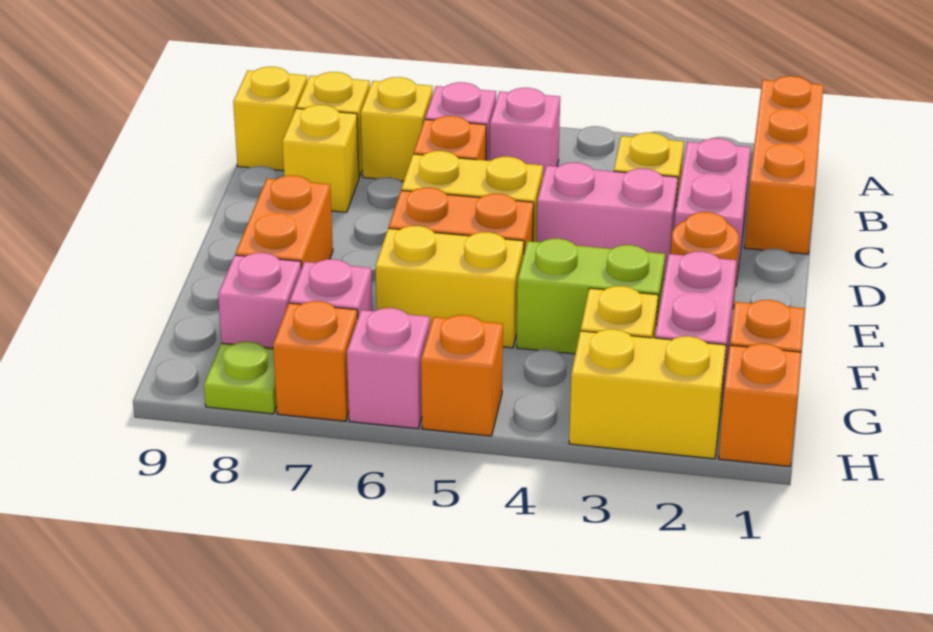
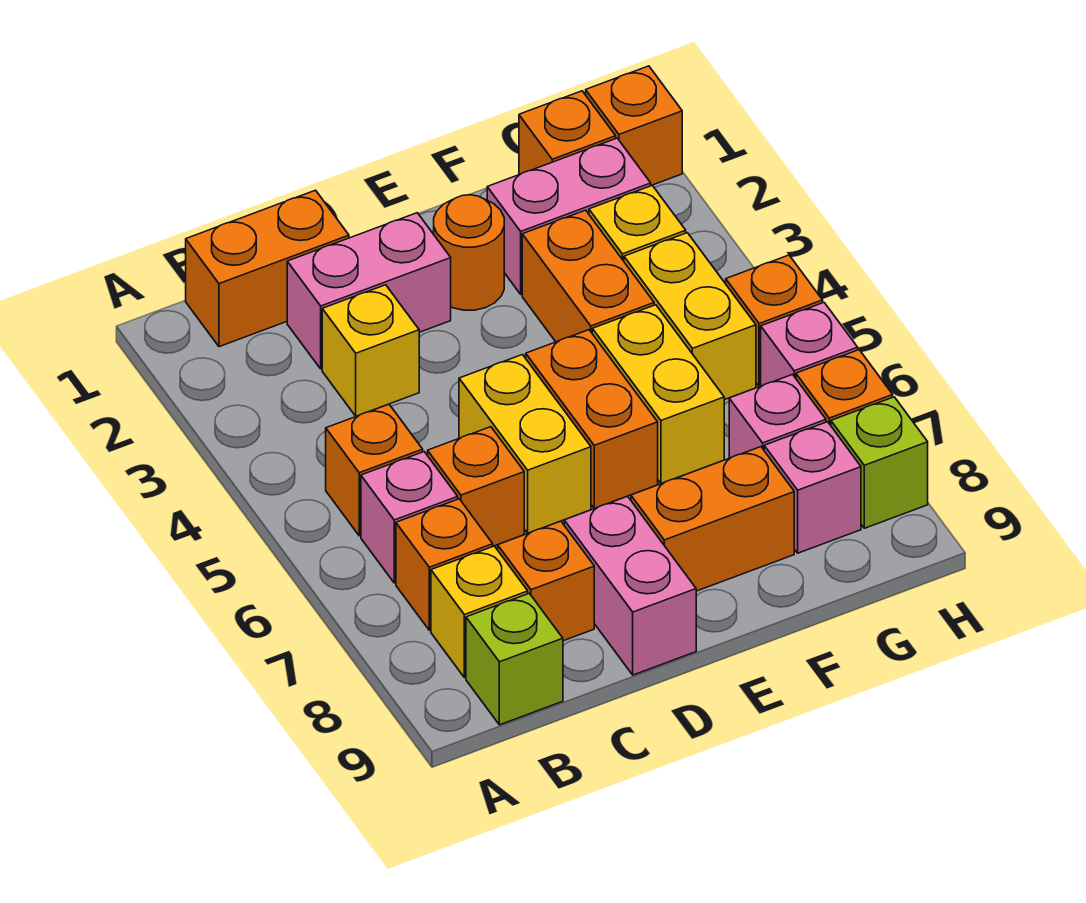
orange 1x3 brick [744,76,824,254] -> orange 1x2 brick [186,190,349,347]
pink 1x1 brick [490,88,560,176] -> orange 1x1 brick [326,404,423,536]
yellow 1x1 brick [361,77,433,181] -> orange 1x1 brick [396,499,493,630]
yellow 1x1 brick [233,67,307,171] -> lime 1x1 brick [466,593,563,725]
yellow 1x1 brick [282,105,359,212] -> orange 1x1 brick [498,521,594,641]
pink 1x2 brick [537,163,678,278] -> pink 1x2 brick moved to [564,496,696,675]
lime 1x2 brick [517,239,665,354] -> orange 1x2 brick [522,210,654,342]
yellow 1x2 brick [569,329,726,459] -> yellow 1x2 brick moved to [624,233,756,400]
lime 1x1 plate [204,342,277,414] -> lime 1x1 brick [831,397,928,528]

